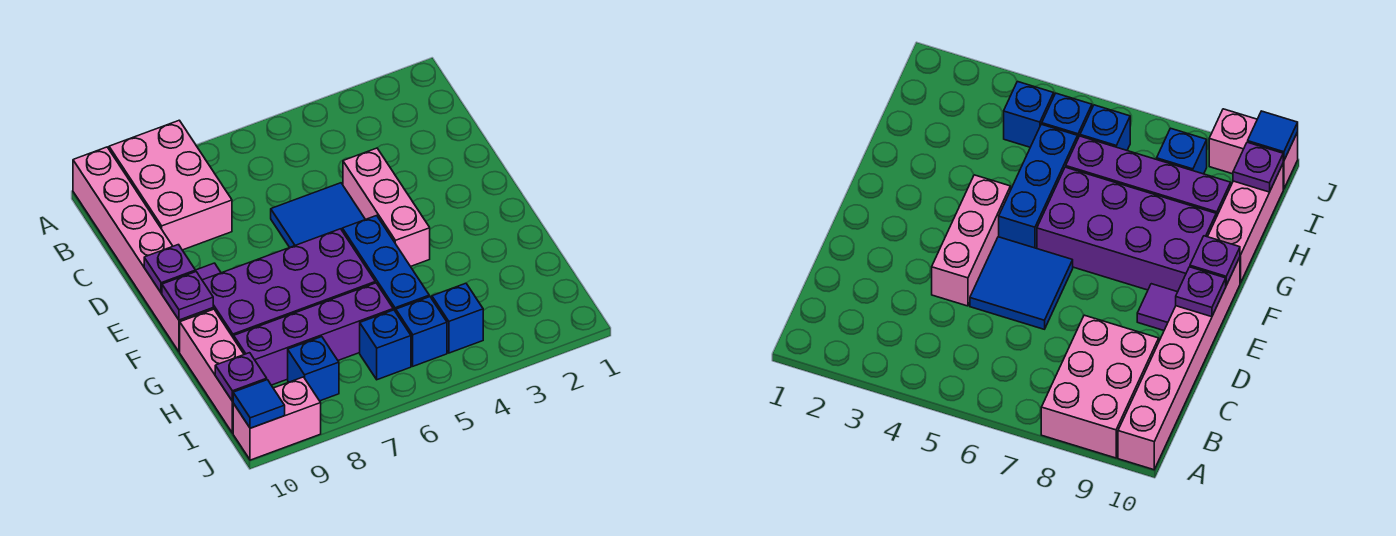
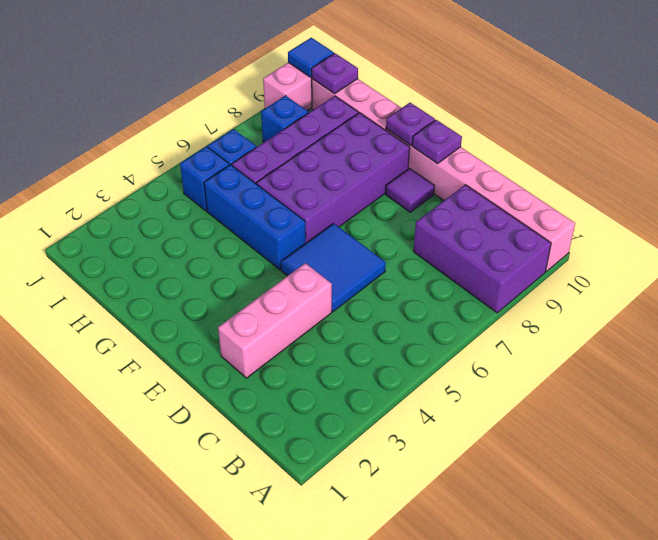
pink 2x3 brick [109,120,232,250] -> purple 2x3 brick [414,185,551,313]
pink 1x3 brick [343,148,430,266] -> pink 1x3 brick turned to [218,263,332,378]
blue 1x1 brick [432,283,483,353] -> none

